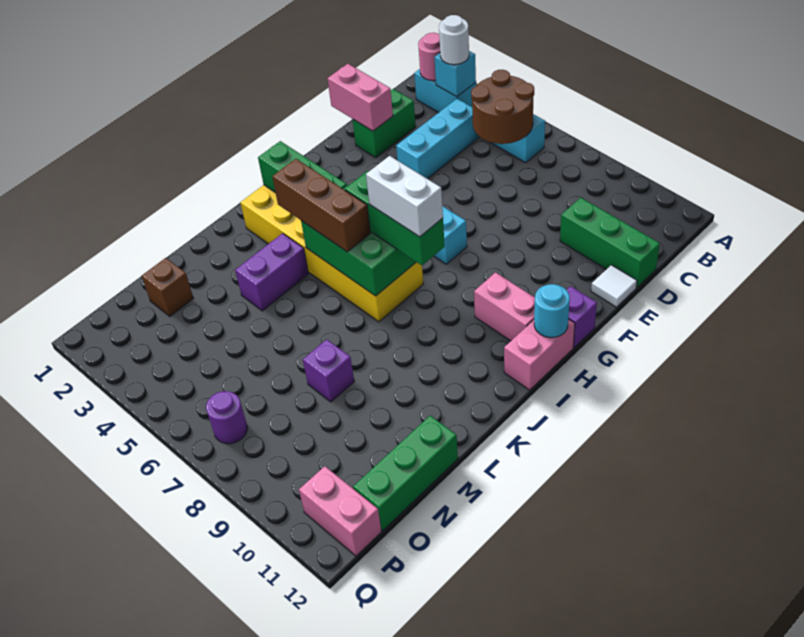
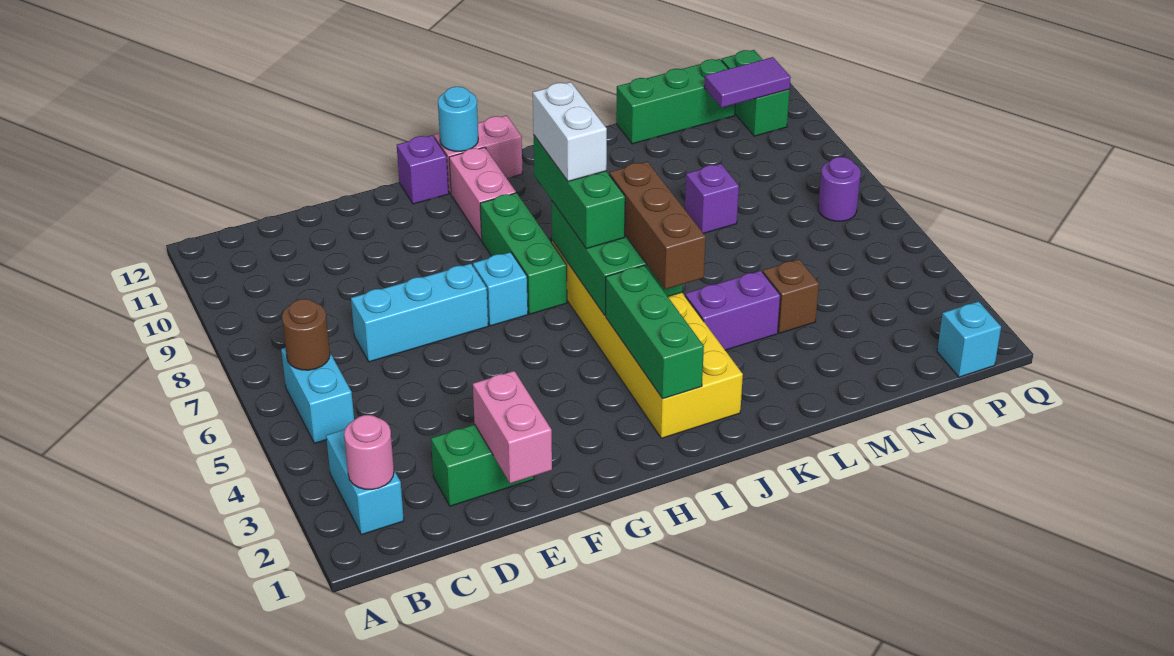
cyan 1x1 brick [434,51,476,97] -> cyan 1x1 brick moved to [937,301,1001,377]
white 1x1 round brick [439,15,469,65] -> none
brown 2x2 round brick [471,70,534,144] -> brown 1x1 round brick [282,299,330,370]
cyan 1x3 brick [396,99,479,179] -> cyan 1x3 brick moved to [351,264,488,362]
green 1x3 brick [560,198,660,288] -> green 1x3 brick moved to [480,193,567,314]
white 1x1 tile [591,265,637,307] -> none
brown 1x1 brick [142,258,193,316] -> brown 1x1 brick moved to [763,259,819,333]
none -> purple 1x2 tile [704,57,791,108]
pink 1x2 brick [299,466,382,556] -> green 1x2 brick [721,50,790,136]

